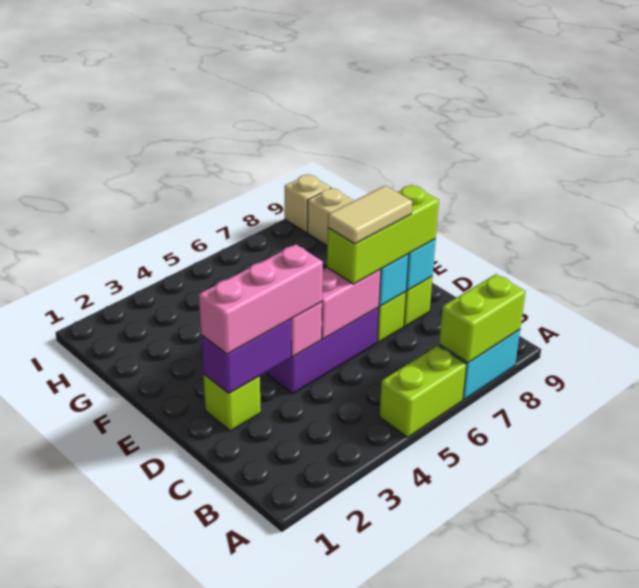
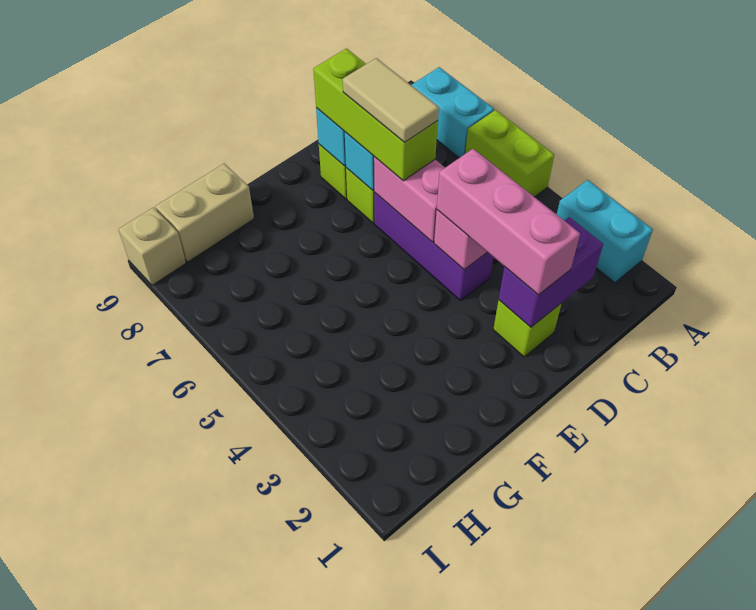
none -> cyan 1x2 brick [557,180,653,283]
lime 1x2 brick [439,274,525,363] -> none
purple 1x2 brick [201,319,291,393] -> purple 1x2 brick turned to [499,217,603,327]

